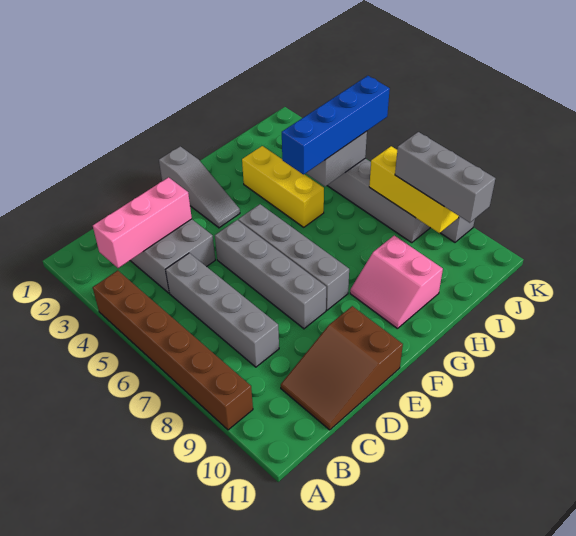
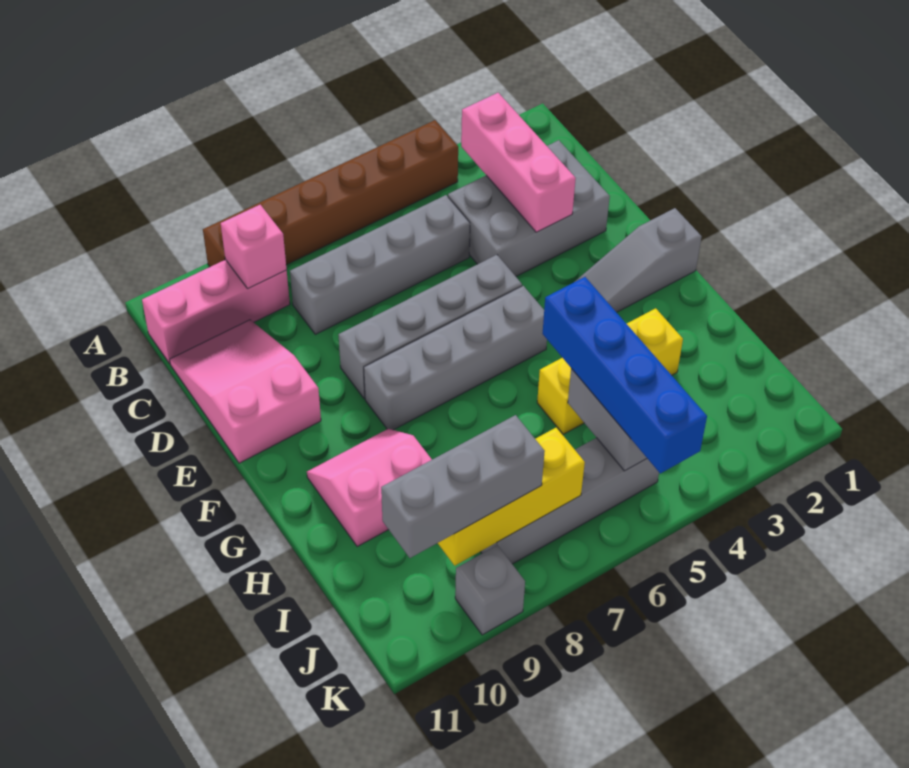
none -> pink 1x3 brick [142,260,290,364]
none -> pink 1x1 brick [221,205,287,289]
brown 2x3 slope [281,306,403,430] -> pink 2x3 slope [170,320,321,463]

